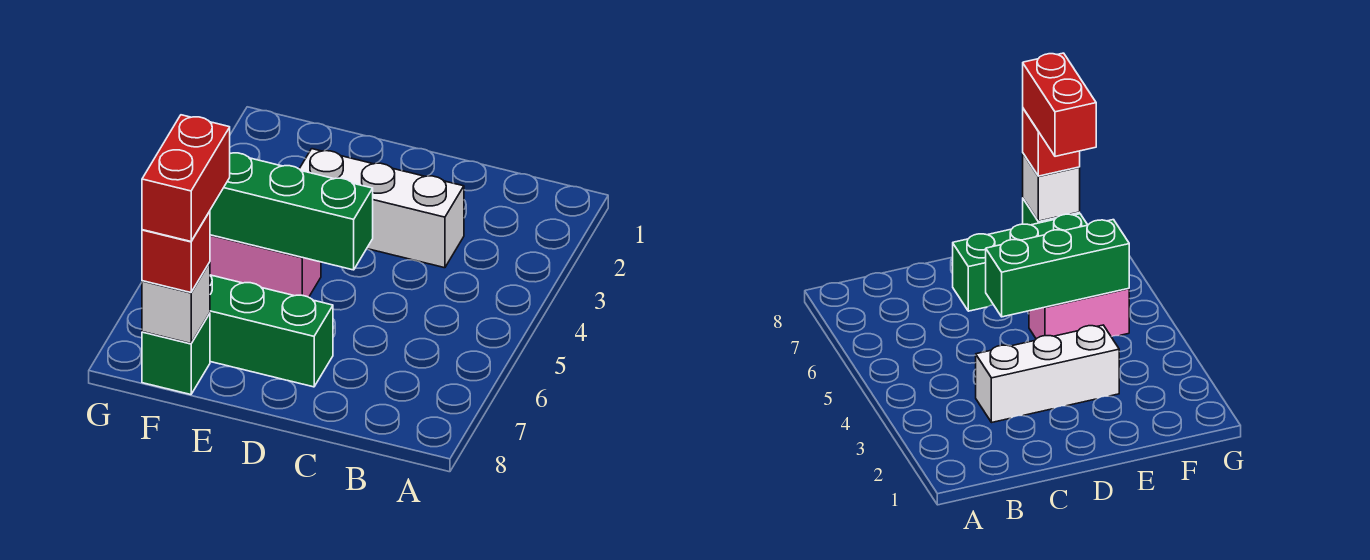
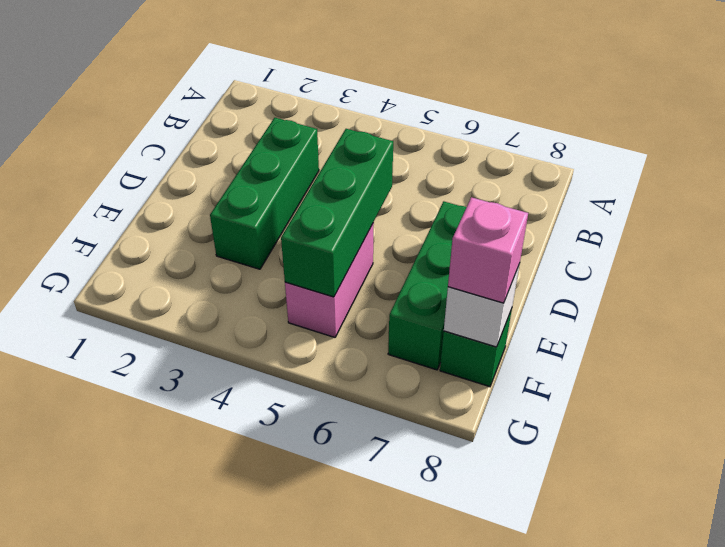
white 1x3 brick [300,149,464,268] -> green 1x3 brick [210,118,319,269]
red 1x2 brick [142,115,230,241] -> none
red 1x1 brick [142,211,210,292] -> pink 1x1 brick [448,197,528,303]

